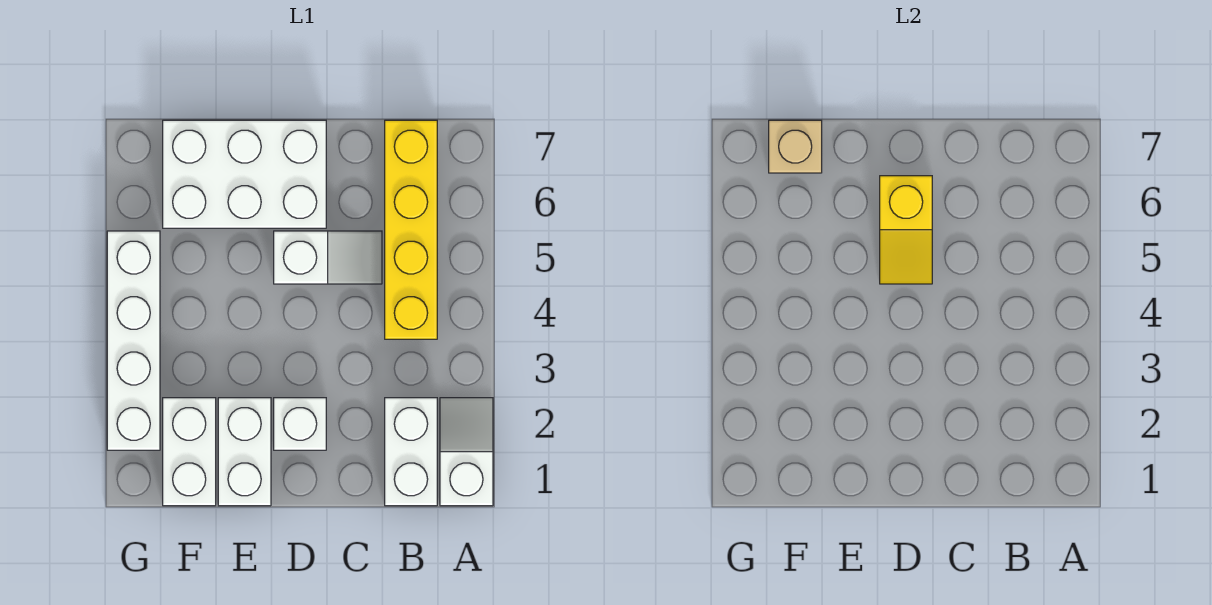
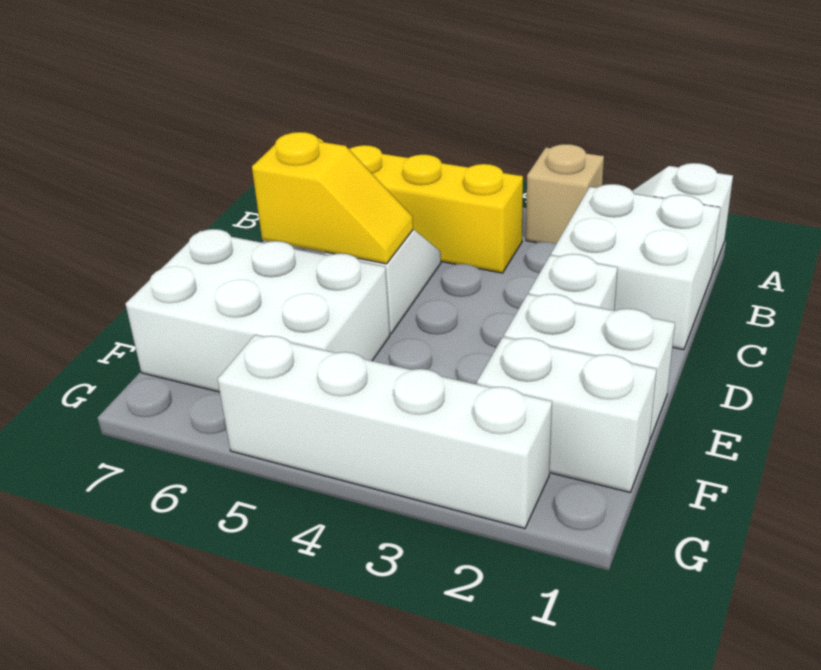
white 1x2 brick [385,398,437,506] -> white 2x2 brick [551,184,720,350]
white 2x3 brick [163,120,326,228] -> white 2x3 brick turned to [126,229,390,392]
tan 1x1 brick [769,120,822,173] -> tan 1x1 brick moved to [526,144,604,244]

